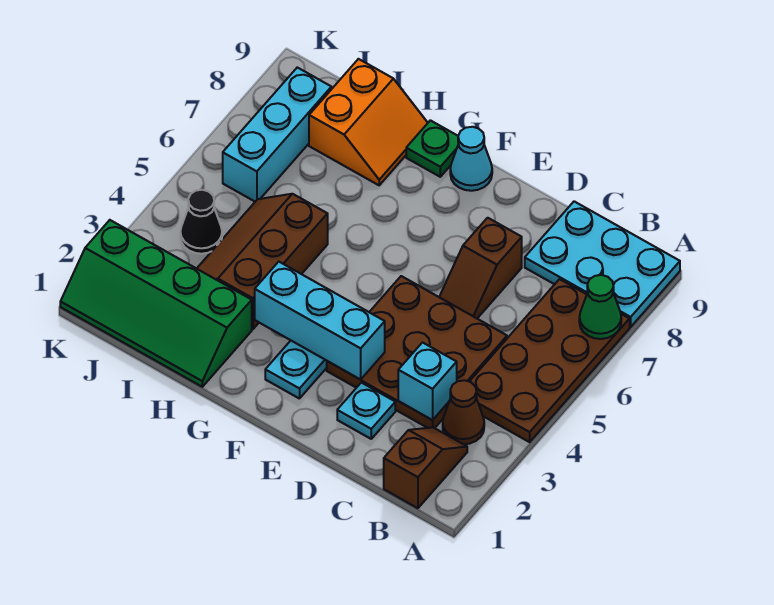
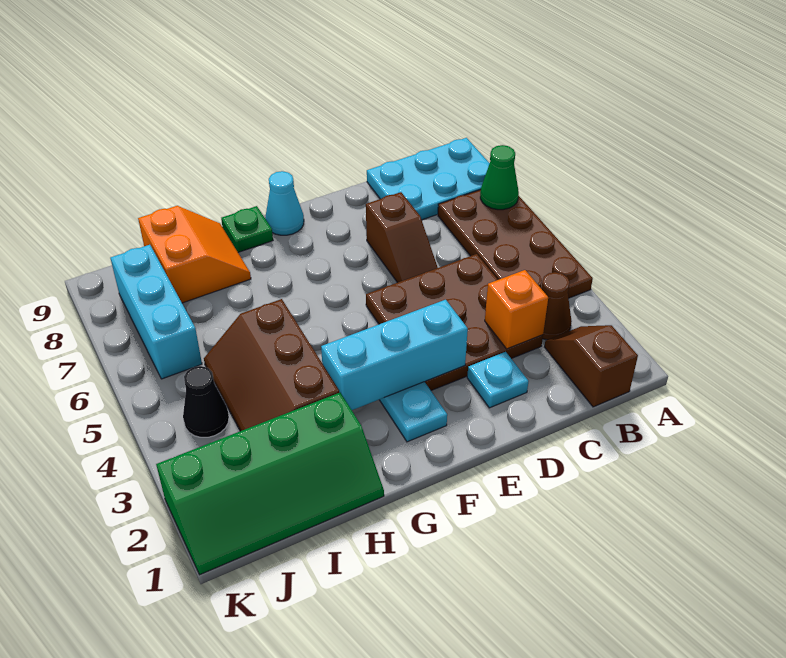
cyan 1x1 brick [398,343,457,420] -> orange 1x1 brick [485,270,548,349]

